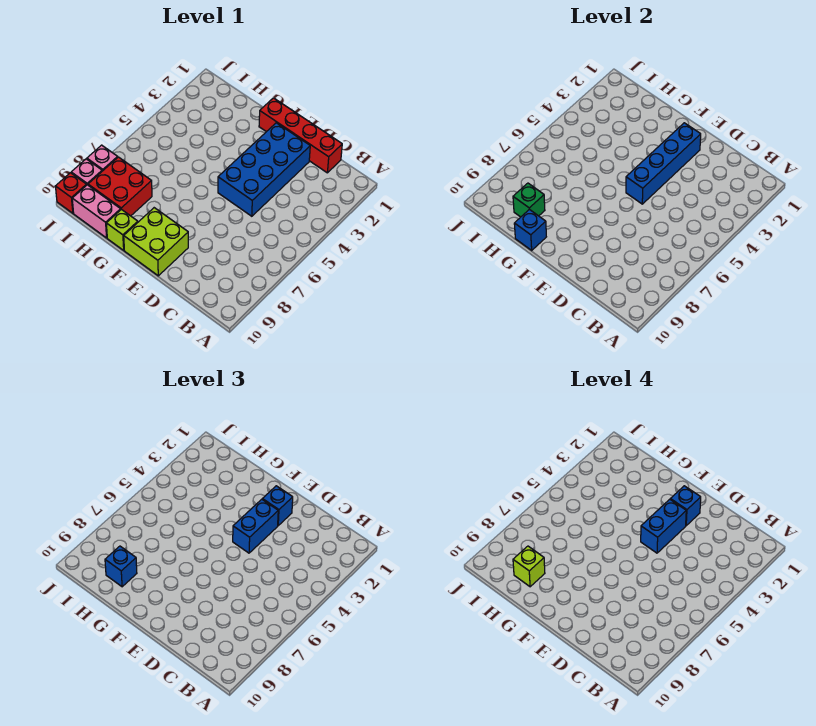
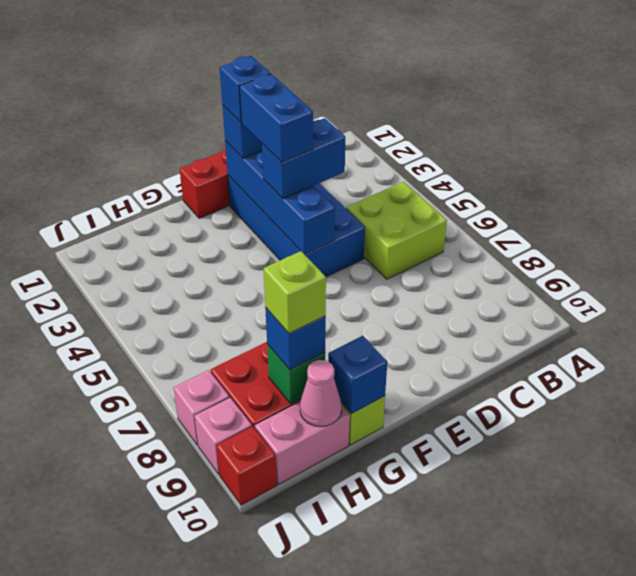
blue 1x2 brick [233,499,278,553] -> blue 1x2 brick turned to [262,118,345,199]
lime 2x2 brick [124,208,188,276] -> lime 2x2 brick moved to [346,182,447,279]
none -> pink 1x1 cone [300,360,342,427]

